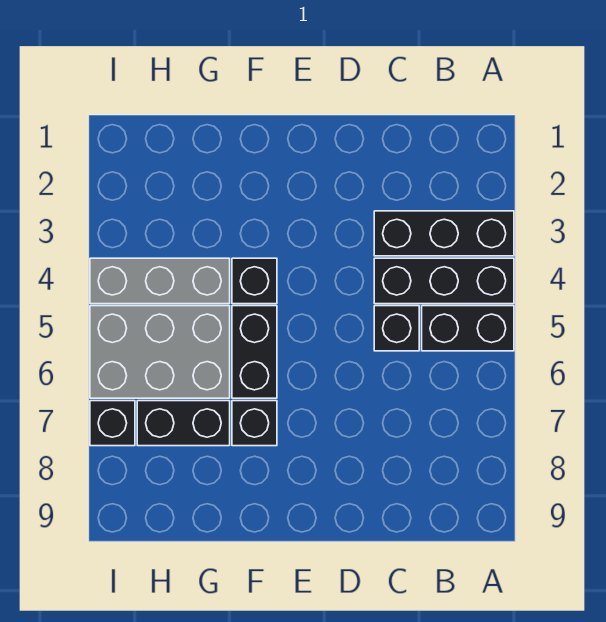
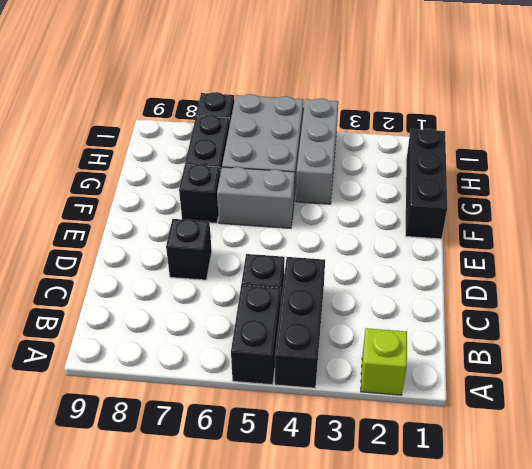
none -> lime 1x1 brick [361,328,407,395]
black 1x3 brick [374,211,514,256] -> black 1x3 brick moved to [406,129,447,239]
black 1x1 brick [232,258,277,304] -> black 1x1 brick moved to [166,219,212,280]
black 1x2 brick [232,306,277,398] -> grey 1x2 brick [217,167,295,228]

